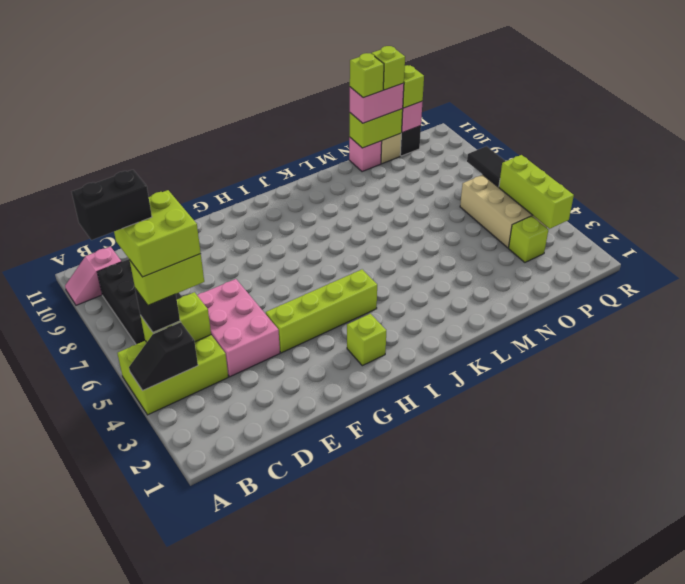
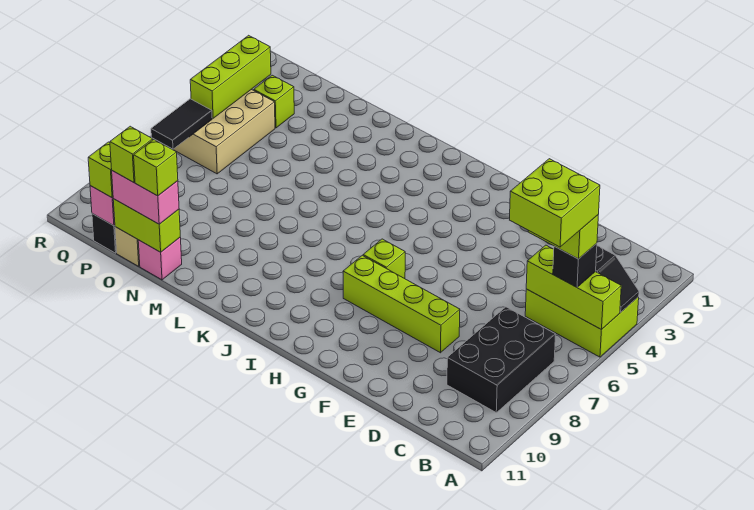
black 1x2 brick [72,170,152,240] -> none
pink 1x2 slope [65,247,121,305] -> none
lime 1x2 brick [140,292,211,342] -> lime 1x3 brick [526,245,621,330]
pink 2x3 brick [197,279,280,377] -> none
lime 1x4 brick [266,269,377,353] -> lime 1x4 brick moved to [343,255,460,353]
lime 1x1 brick [347,313,386,366] -> lime 1x1 brick moved to [363,239,405,279]

